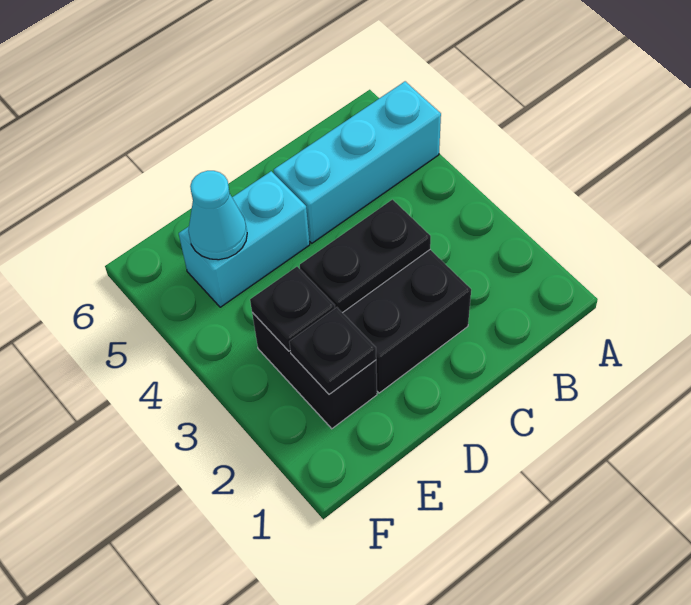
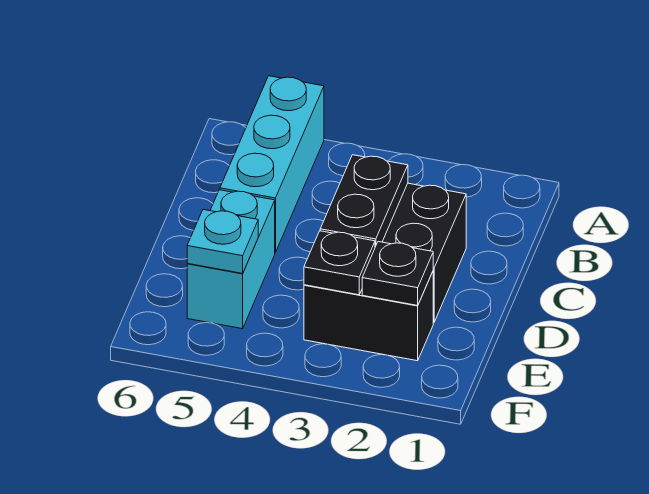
cyan 1x1 cone [188,171,247,260] -> cyan 1x1 plate [187,210,258,273]

